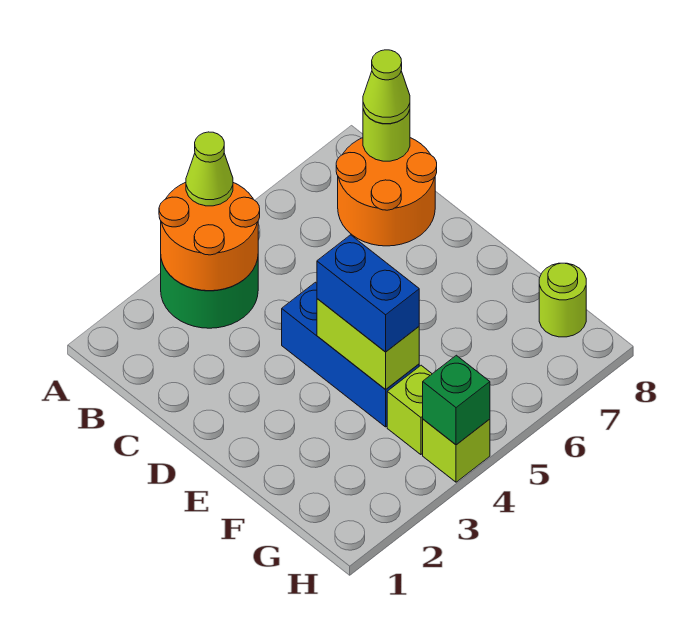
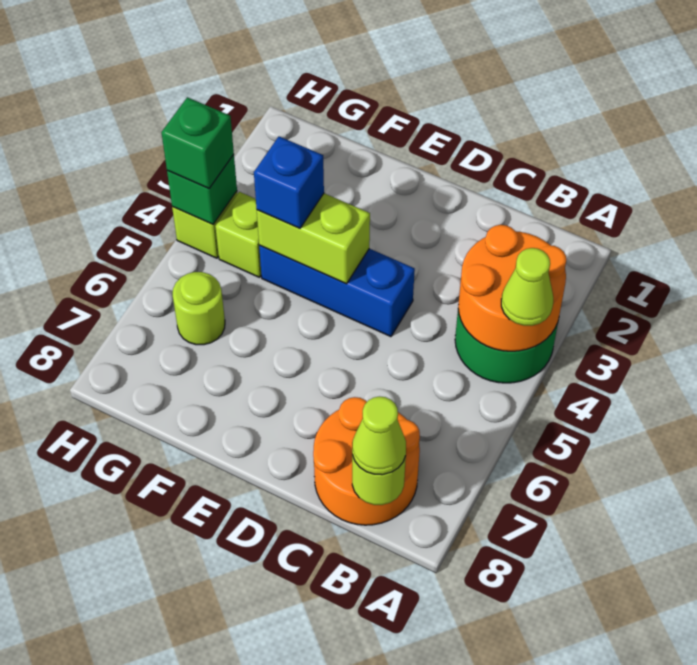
blue 1x2 brick [317,235,419,352] -> blue 1x1 brick [254,136,324,228]
lime 1x1 round brick [539,263,586,337] -> lime 1x1 round brick moved to [173,272,225,345]
none -> green 1x1 brick [161,97,234,189]

